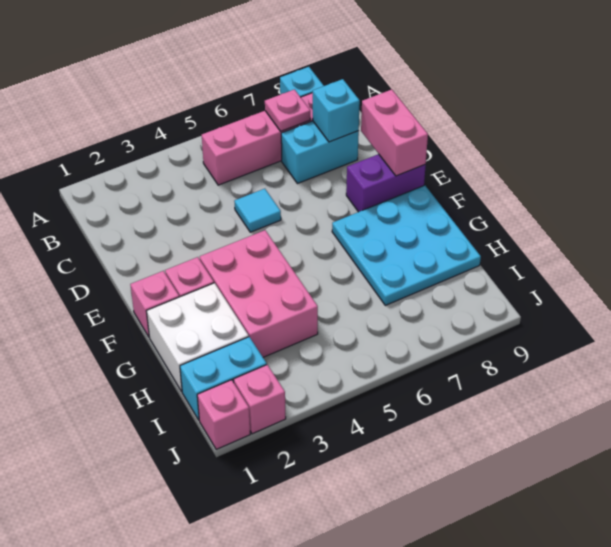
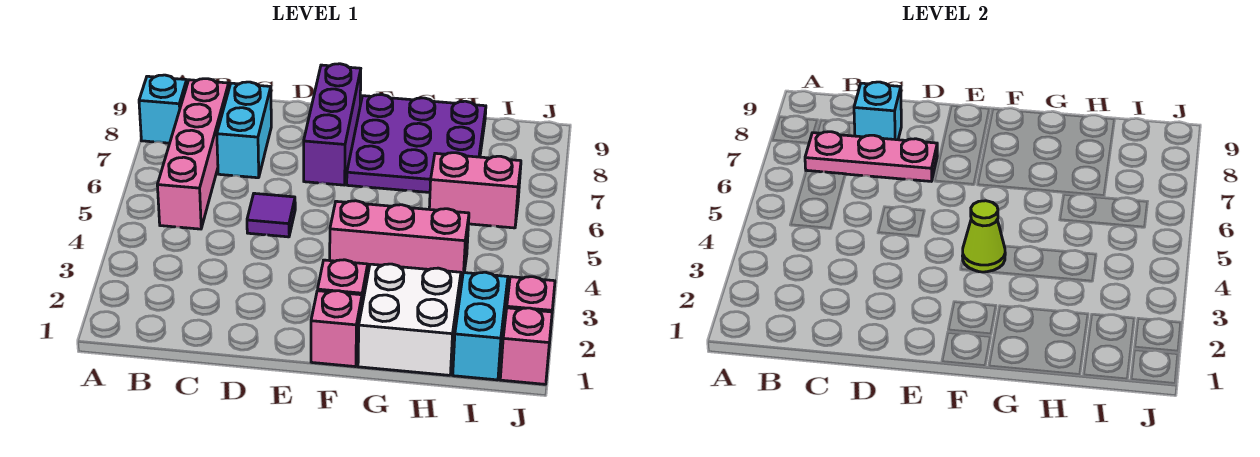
pink 1x1 plate [265,90,310,131] -> pink 1x3 plate [805,132,937,181]
cyan 1x1 tile [234,189,281,232] -> purple 1x1 tile [247,193,295,237]
pink 1x2 brick [361,89,428,176] -> pink 1x2 brick moved to [429,153,521,228]
purple 1x2 brick [346,154,426,212] -> purple 1x3 brick [304,64,361,185]
pink 2x3 brick [200,230,318,357] -> pink 1x3 brick [330,201,469,282]
none -> lime 1x1 cone [963,201,1005,272]
cyan 3x3 plate [332,185,481,305] -> purple 3x3 plate [347,95,486,193]

